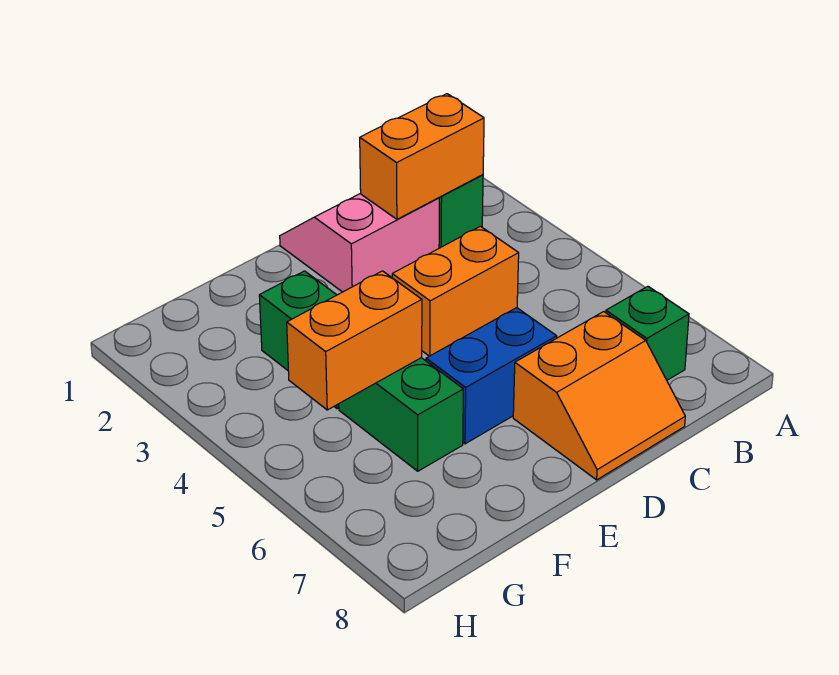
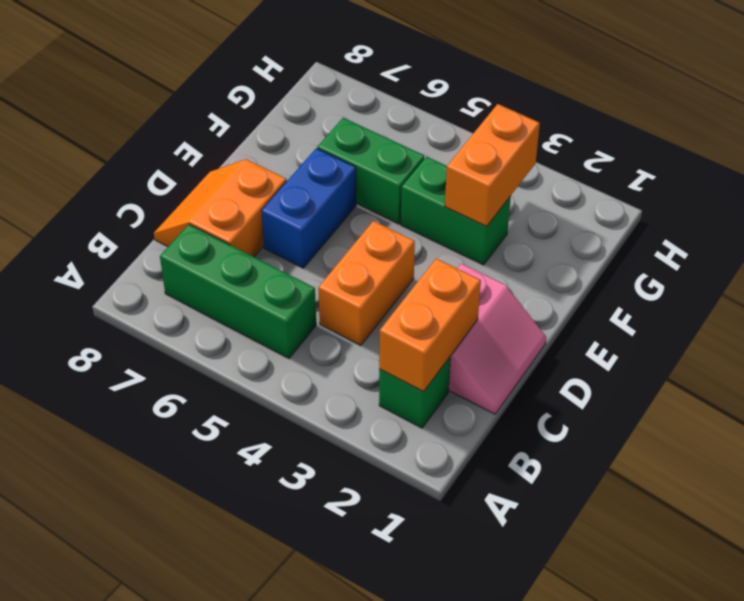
green 1x1 brick [606,286,689,380] -> green 1x3 brick [160,224,316,358]
orange 1x2 brick [287,271,422,410] -> orange 1x2 brick moved to [445,104,540,227]

